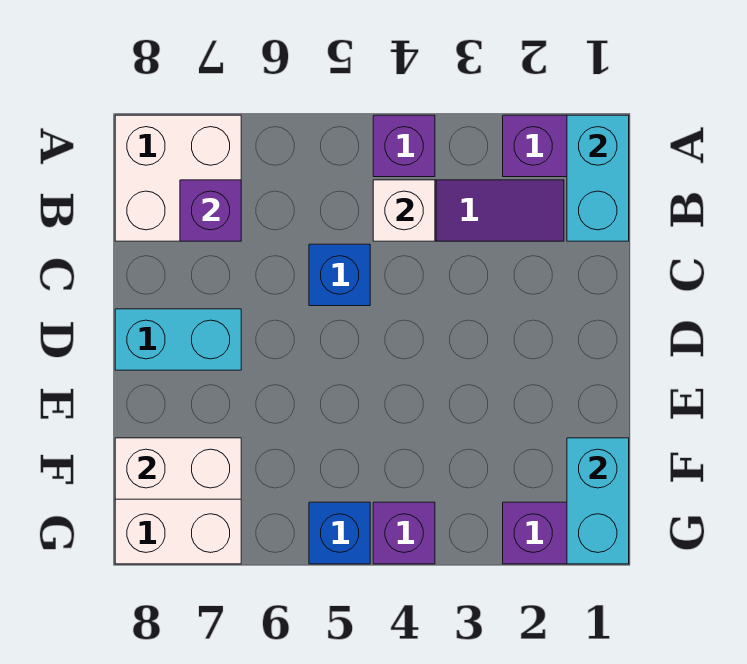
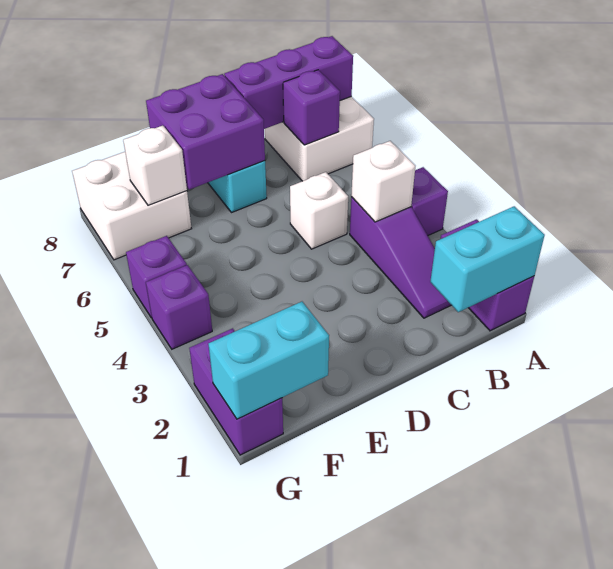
none -> purple 1x3 brick [224,36,353,129]
blue 1x1 brick [309,244,370,306] -> white 1x1 brick [290,172,348,249]
none -> purple 2x2 brick [146,74,265,190]
white 1x2 brick [115,438,241,499] -> white 1x1 brick [123,126,187,206]
blue 1x1 brick [309,502,370,564] -> purple 1x1 brick [126,236,187,318]

